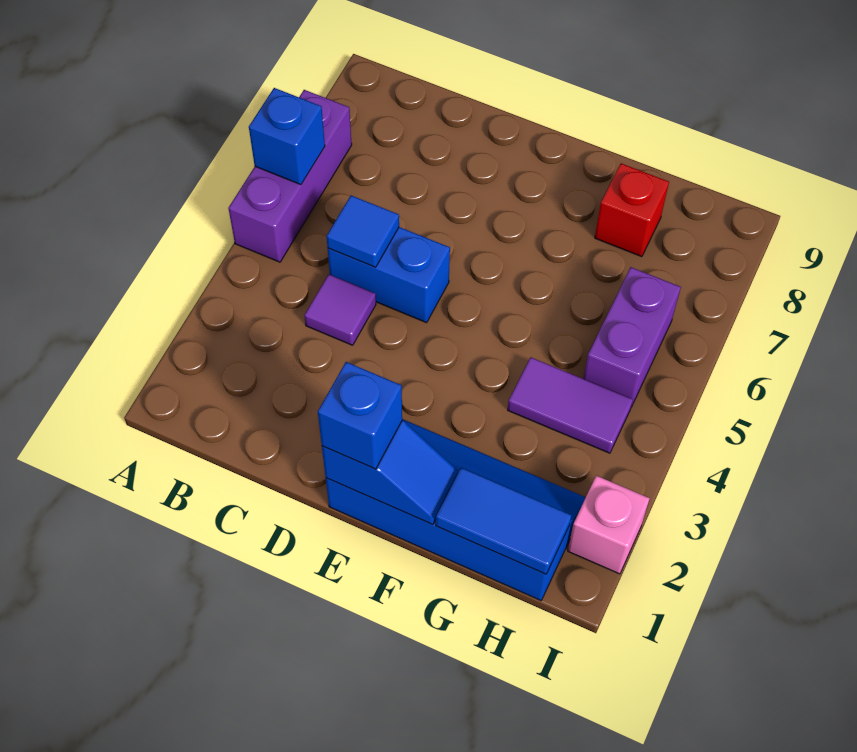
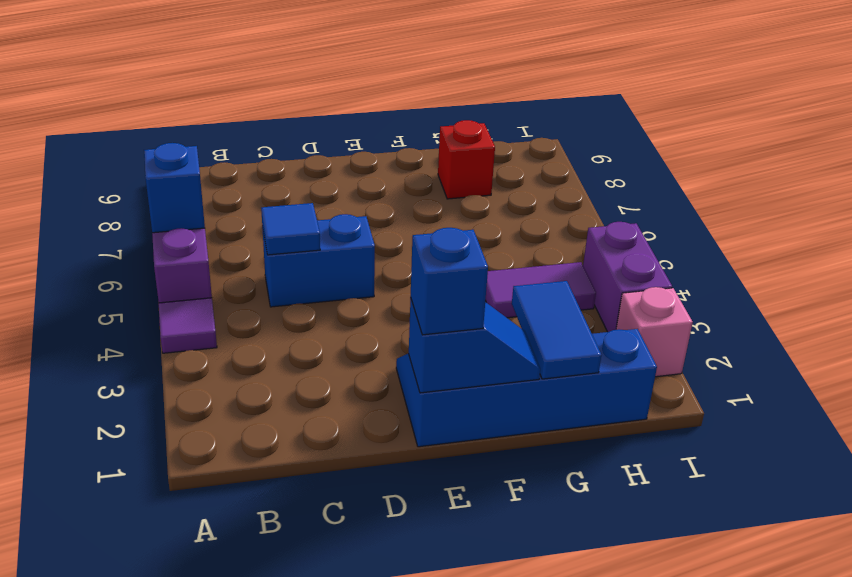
purple 1x1 tile [304,274,376,345] -> purple 1x1 tile moved to [159,298,217,353]
blue 1x2 tile [436,468,571,574] -> blue 1x2 tile turned to [512,281,601,379]
purple 1x2 brick [583,267,681,407] -> purple 1x2 brick moved to [583,222,672,332]

